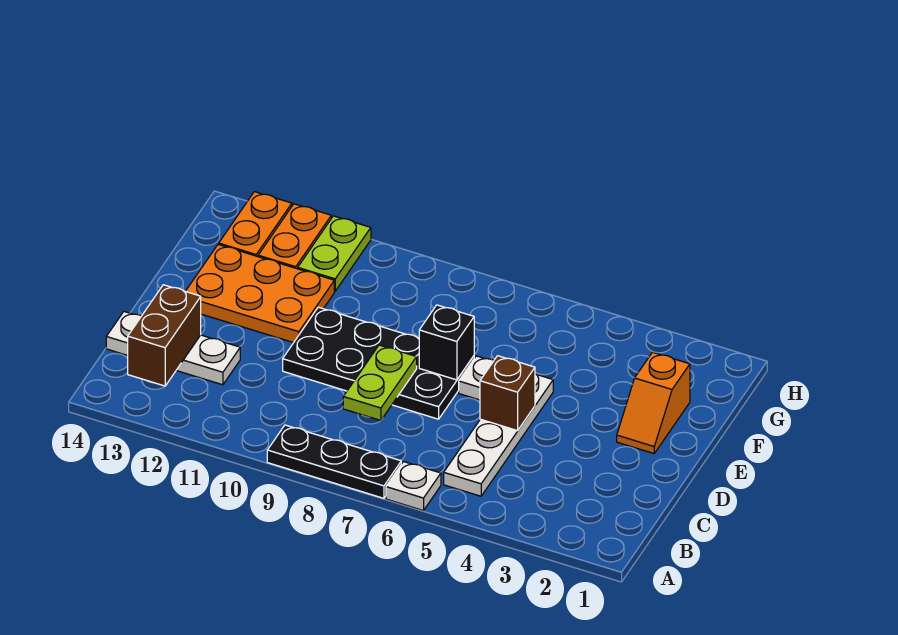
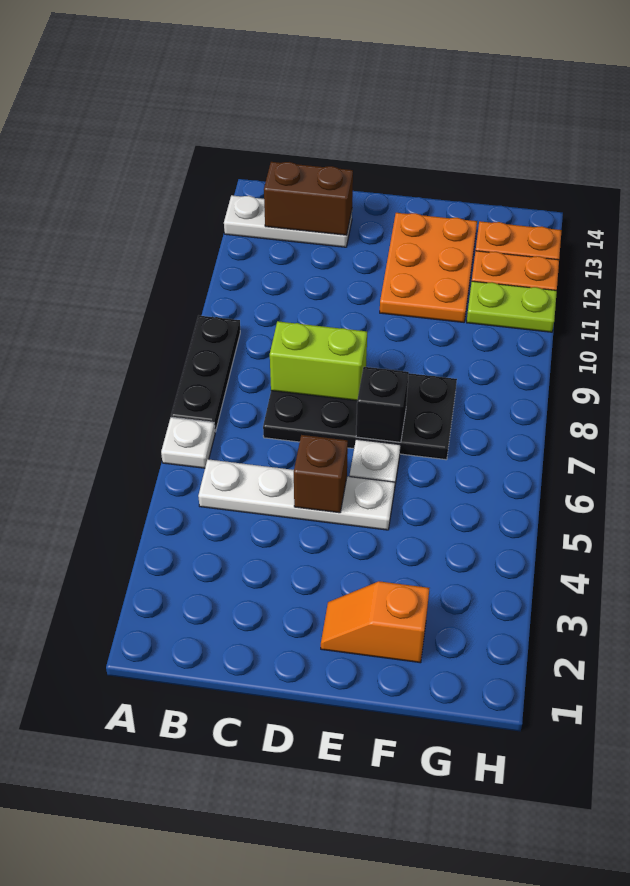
lime 1x2 plate [343,345,417,420] -> lime 1x2 brick [270,321,367,401]
white 1x3 plate [106,312,240,385] -> white 1x3 plate turned to [224,195,352,247]
black 2x4 plate [283,307,474,419] -> black 2x4 plate turned to [263,373,457,460]

